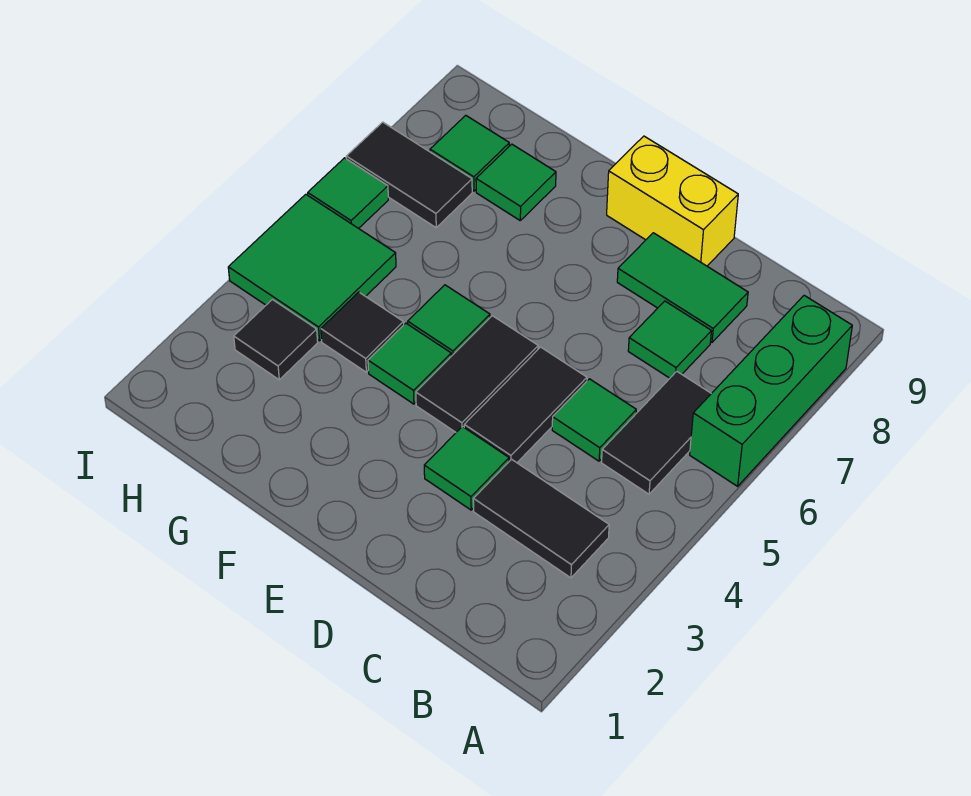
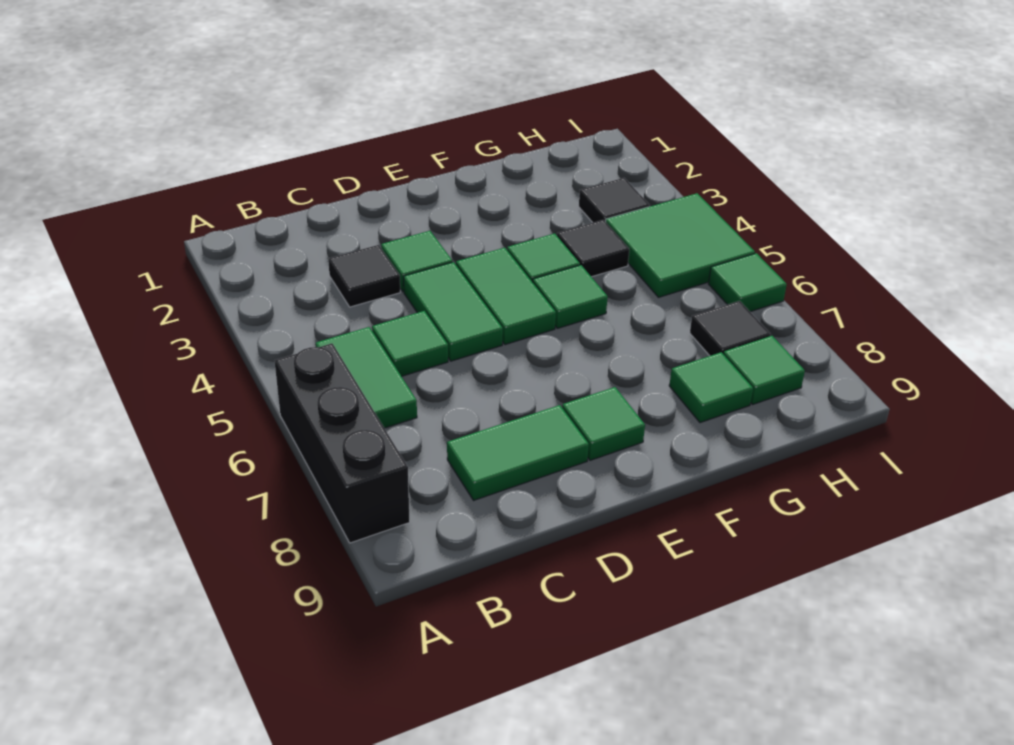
green 1x3 brick [690,295,852,486] -> black 1x3 brick [275,343,410,543]
black 1x2 tile [473,459,609,578] -> black 1x1 tile [328,245,400,307]
black 1x2 tile [602,371,711,494] -> green 1x2 tile [316,327,417,428]
green 1x1 tile [628,301,711,378] -> green 1x1 tile moved to [562,387,645,460]
black 1x2 tile [464,347,587,463] -> green 1x2 tile [404,262,503,361]
yellow 1x2 brick [607,136,738,266] -> none
black 1x2 tile [416,316,538,432] -> green 1x2 tile [456,248,556,345]
black 1x2 tile [346,122,472,228] -> black 1x1 tile [690,301,771,356]

